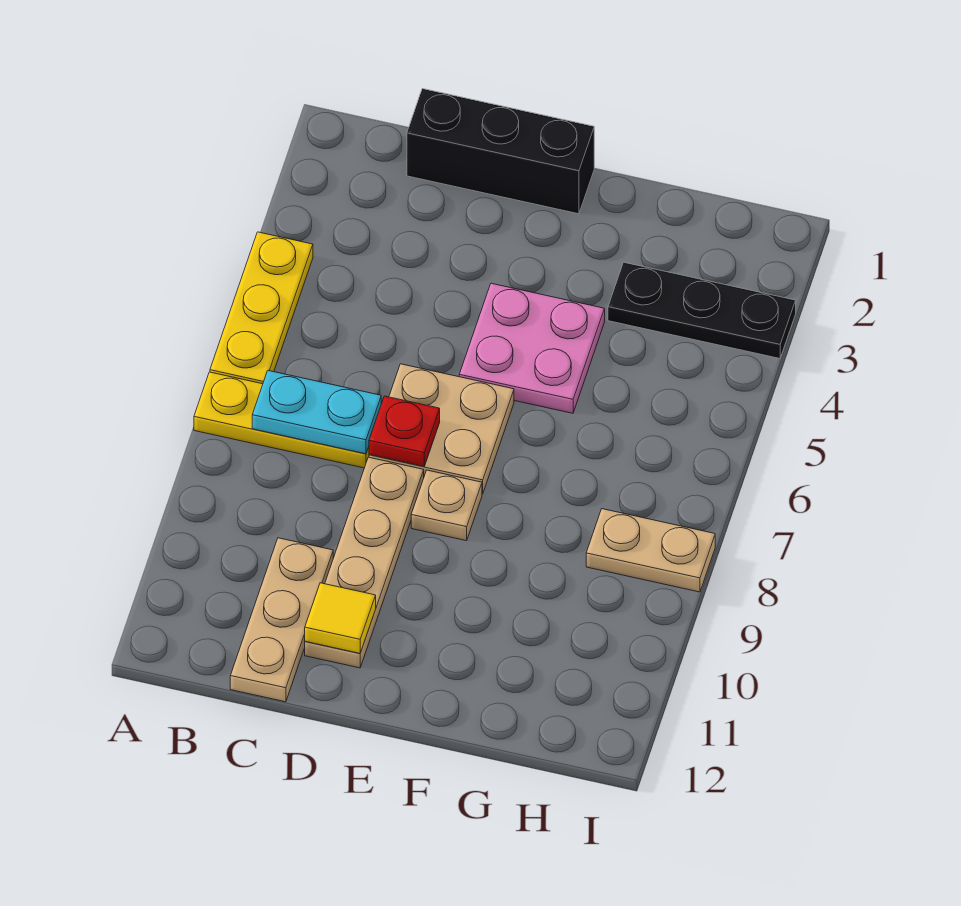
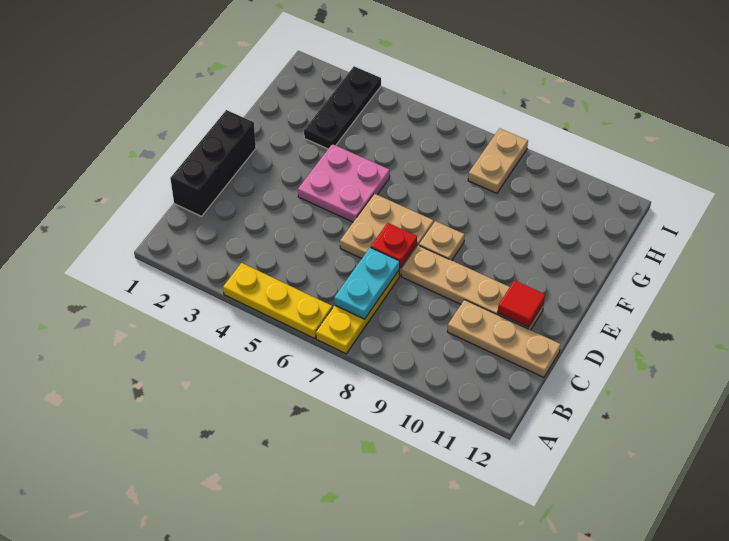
yellow 1x1 tile [305,583,376,653] -> red 1x1 tile [498,280,545,327]

